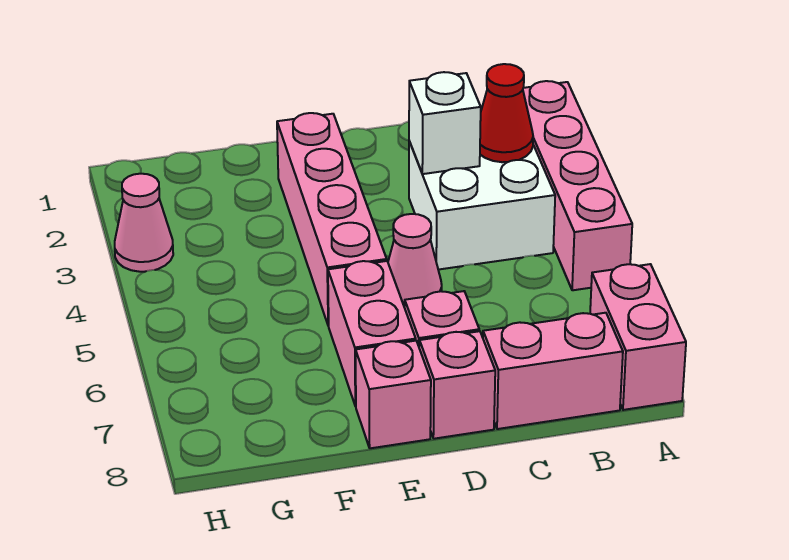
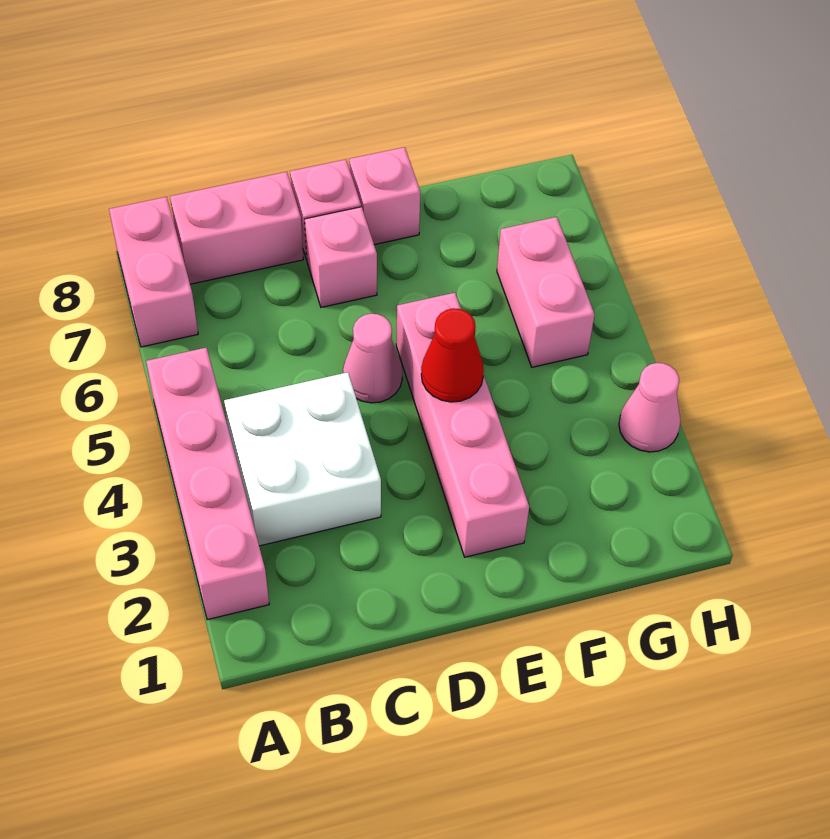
red 1x1 cone [480,64,533,162] -> red 1x1 cone moved to [421,308,484,402]
white 1x1 brick [409,72,481,174] -> none
pink 1x2 brick [328,261,416,406] -> pink 1x2 brick moved to [497,217,595,367]

